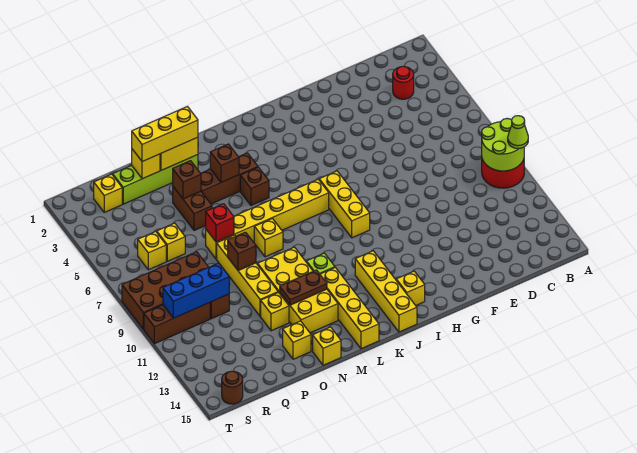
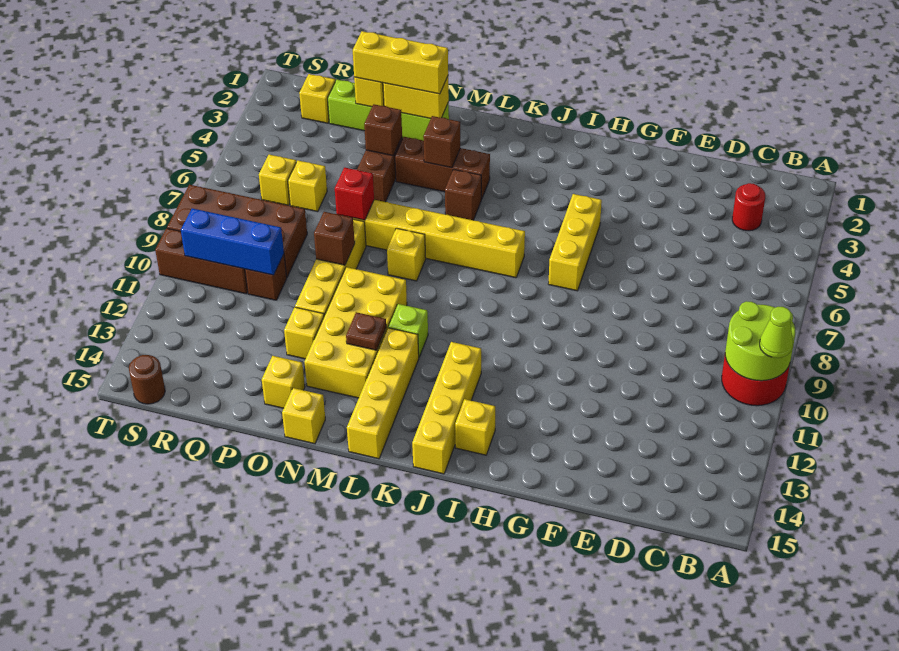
yellow 1x3 brick [319,171,370,238] -> yellow 1x3 brick moved to [548,194,602,291]
brown 1x2 plate [280,270,327,305] -> brown 1x1 plate [346,312,386,350]

